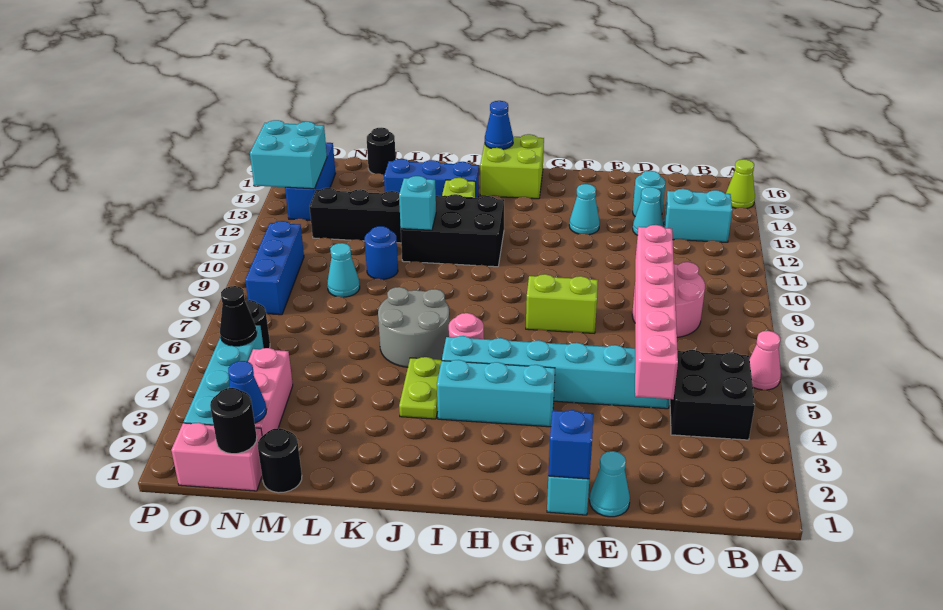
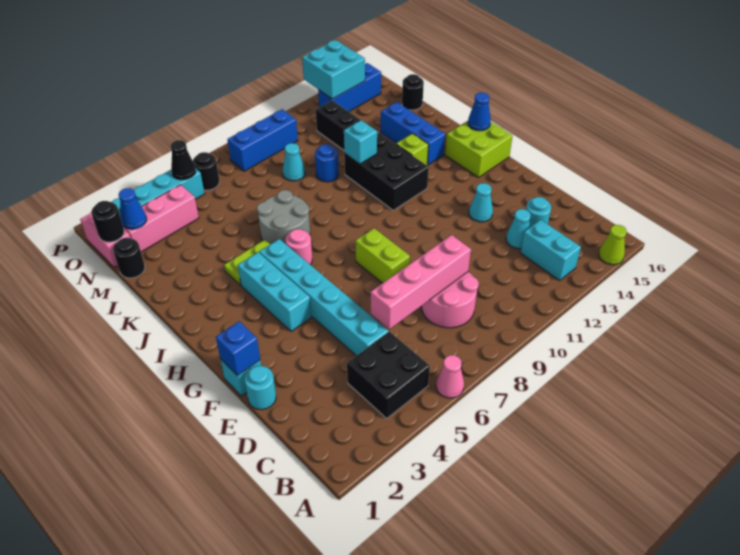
pink 1x6 brick [635,225,678,399] -> pink 1x4 brick [371,235,471,329]
cyan 1x1 cone [590,451,630,517] -> cyan 1x1 round brick [244,366,276,410]

